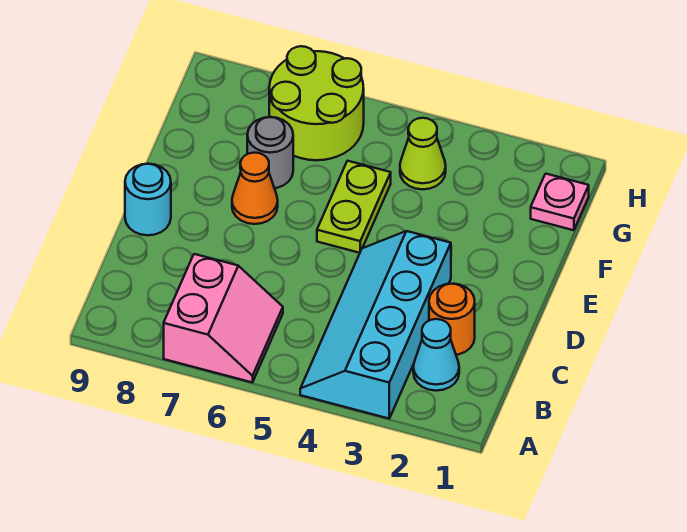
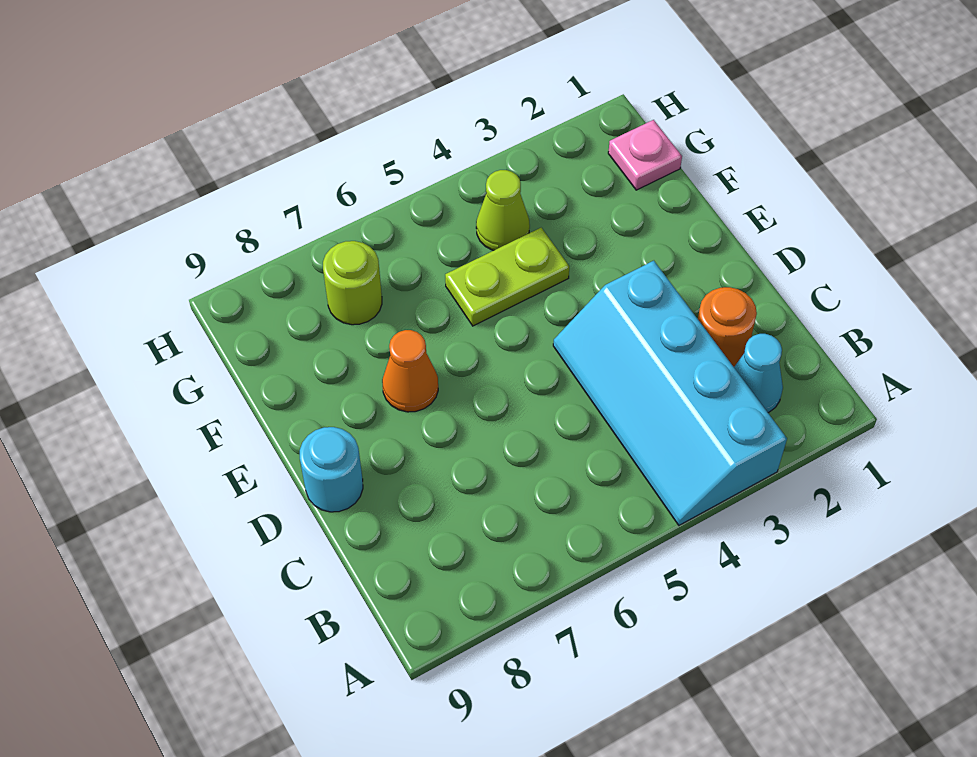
pink 2x2 slope [164,254,283,382] -> none
lime 1x2 plate [317,161,391,253] -> lime 1x2 plate turned to [445,228,569,326]
grey 1x1 round brick [247,117,293,188] -> none
lime 2x2 round brick [269,46,364,160] -> lime 1x1 round brick [323,241,382,325]

